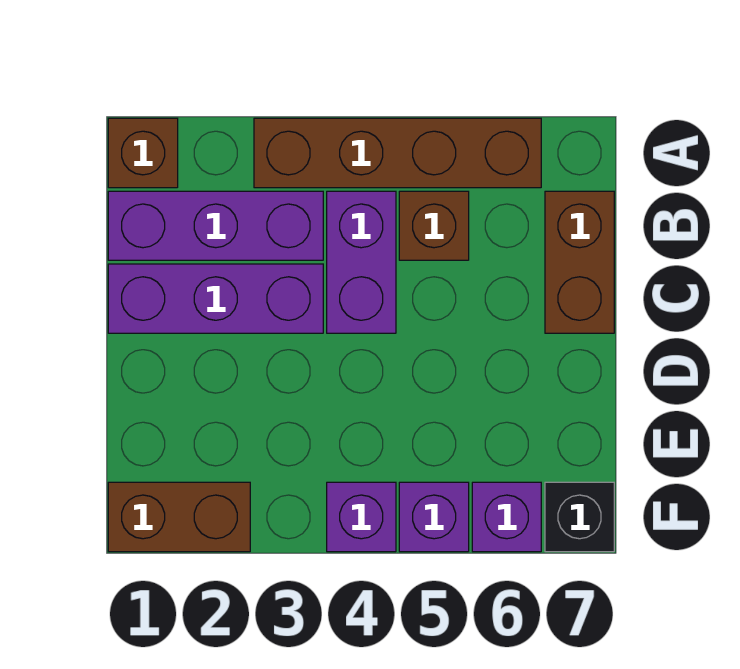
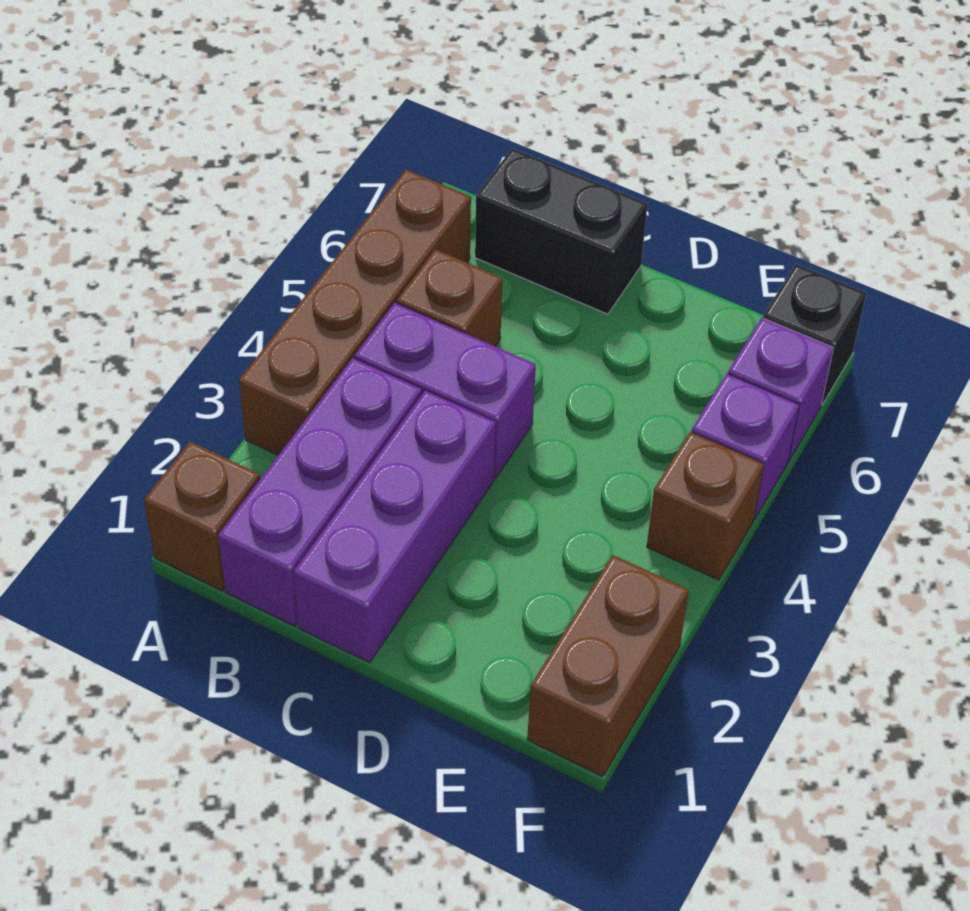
brown 1x2 brick [545,191,614,333] -> black 1x2 brick [475,148,648,314]
purple 1x1 brick [327,482,396,552] -> brown 1x1 brick [647,432,764,580]

